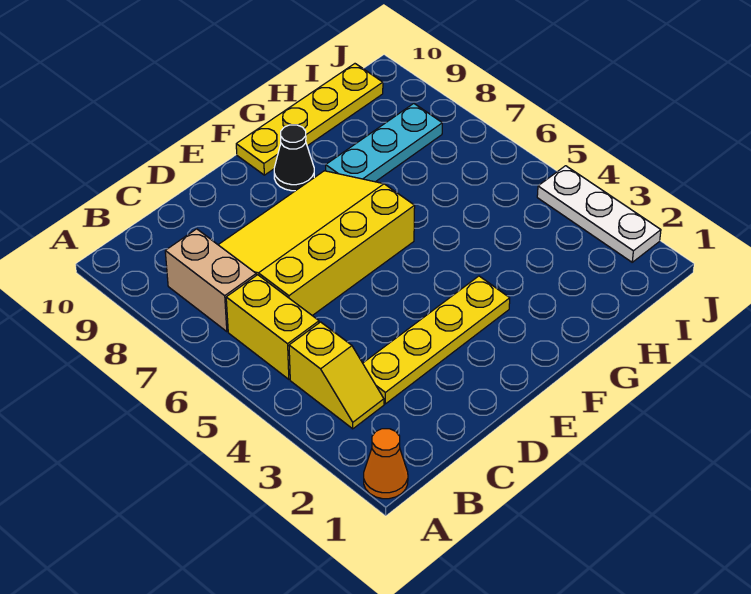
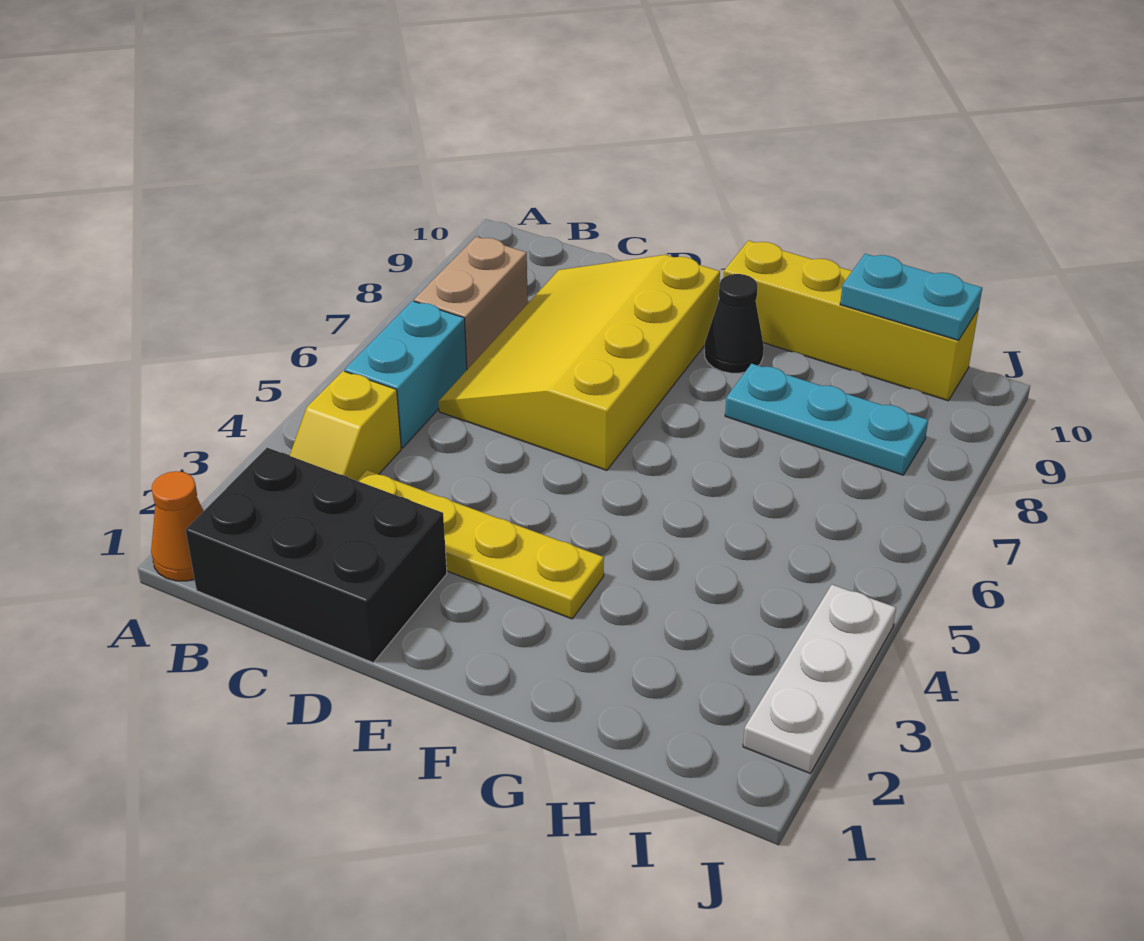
none -> black 2x3 brick [186,448,447,663]
yellow 1x2 brick [226,275,319,379] -> cyan 1x2 brick [345,301,467,448]
yellow 3x4 slope [219,171,415,316] -> yellow 3x4 slope turned to [439,255,720,470]
yellow 1x4 plate [236,64,383,175] -> yellow 1x4 brick [724,241,979,401]
none -> cyan 1x2 plate [840,254,982,340]

